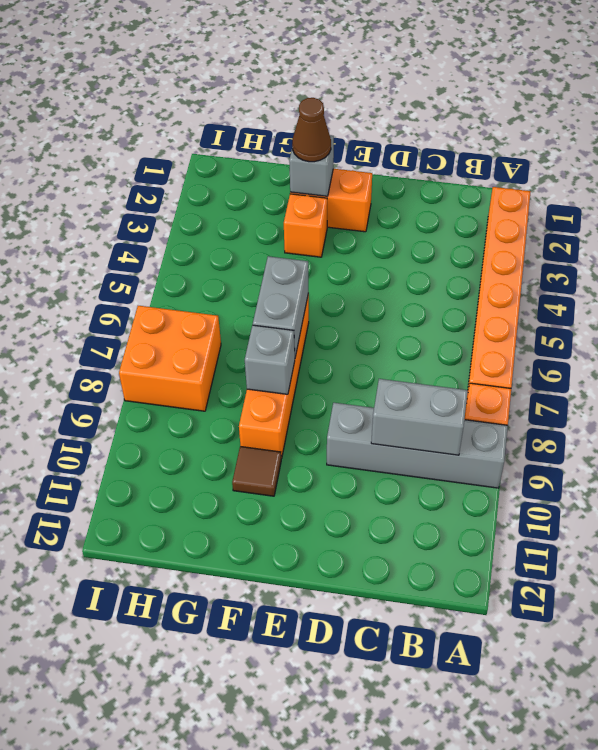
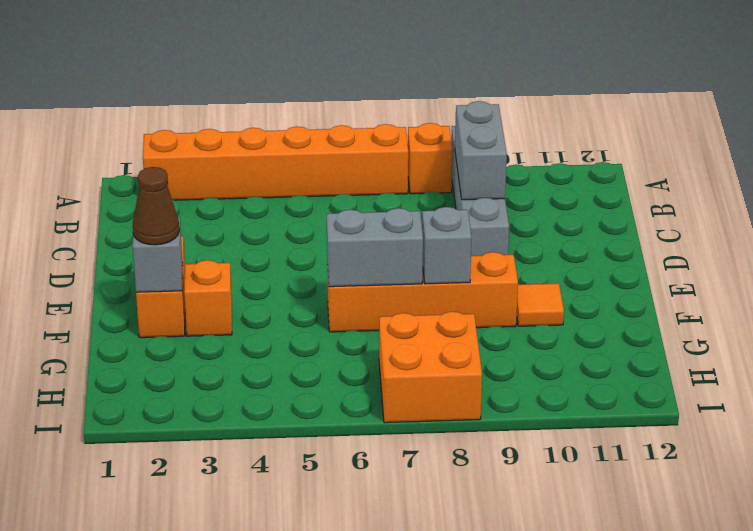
brown 1x1 tile [232,446,281,496] -> orange 1x1 tile [517,283,564,326]

